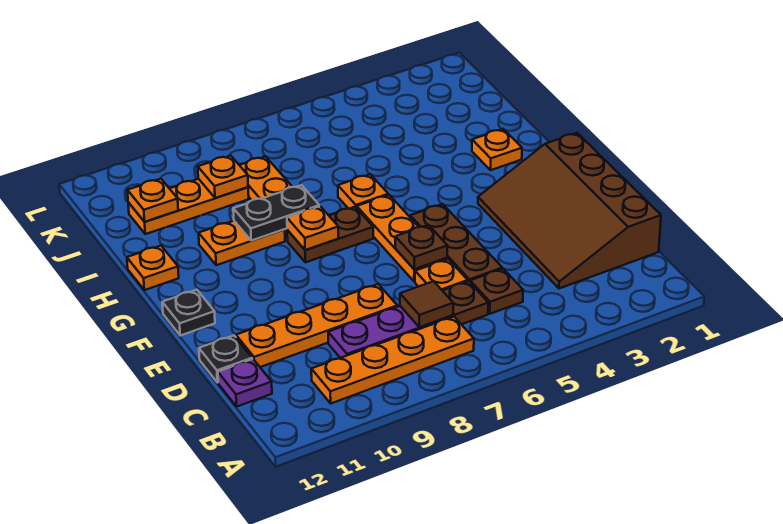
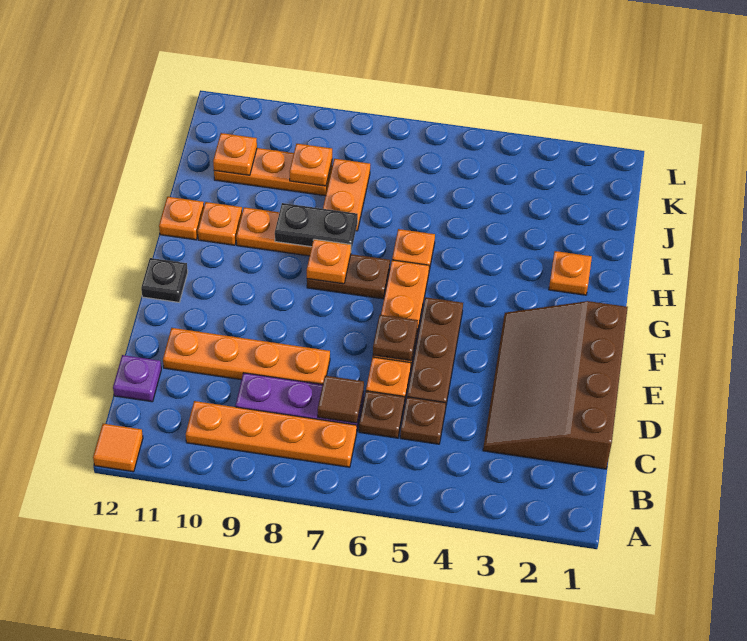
none -> orange 1x1 tile [93,424,143,472]
black 1x1 plate [199,336,252,383] -> none
none -> orange 1x1 plate [198,202,242,245]

